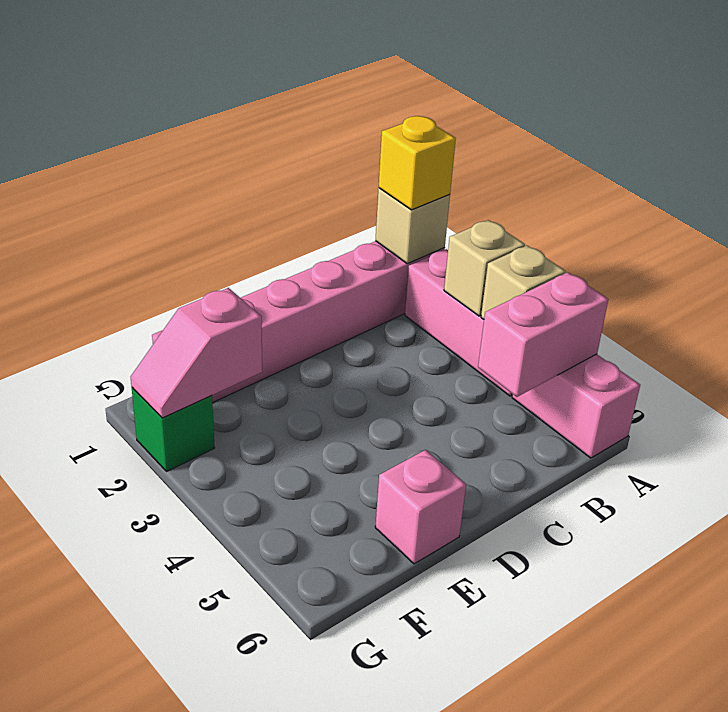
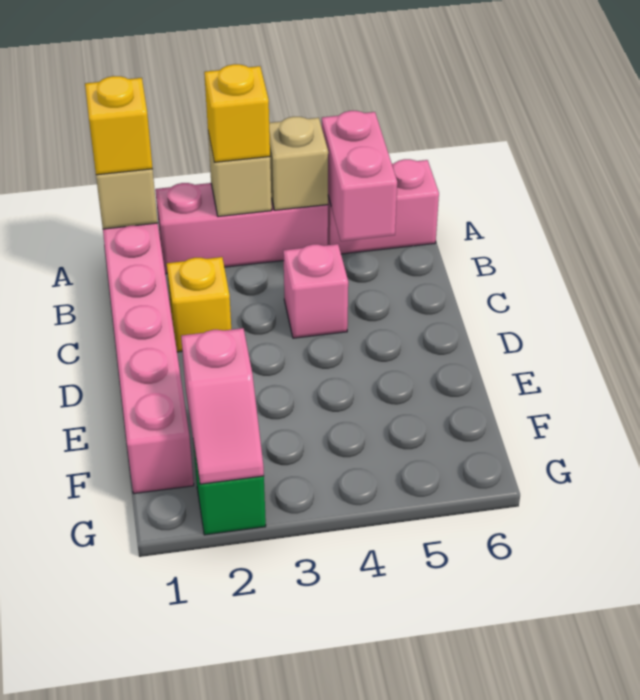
none -> yellow 1x1 brick [204,64,270,162]
none -> yellow 1x1 brick [167,257,231,352]
pink 1x1 brick [375,450,466,564] -> pink 1x1 brick moved to [283,244,348,338]

